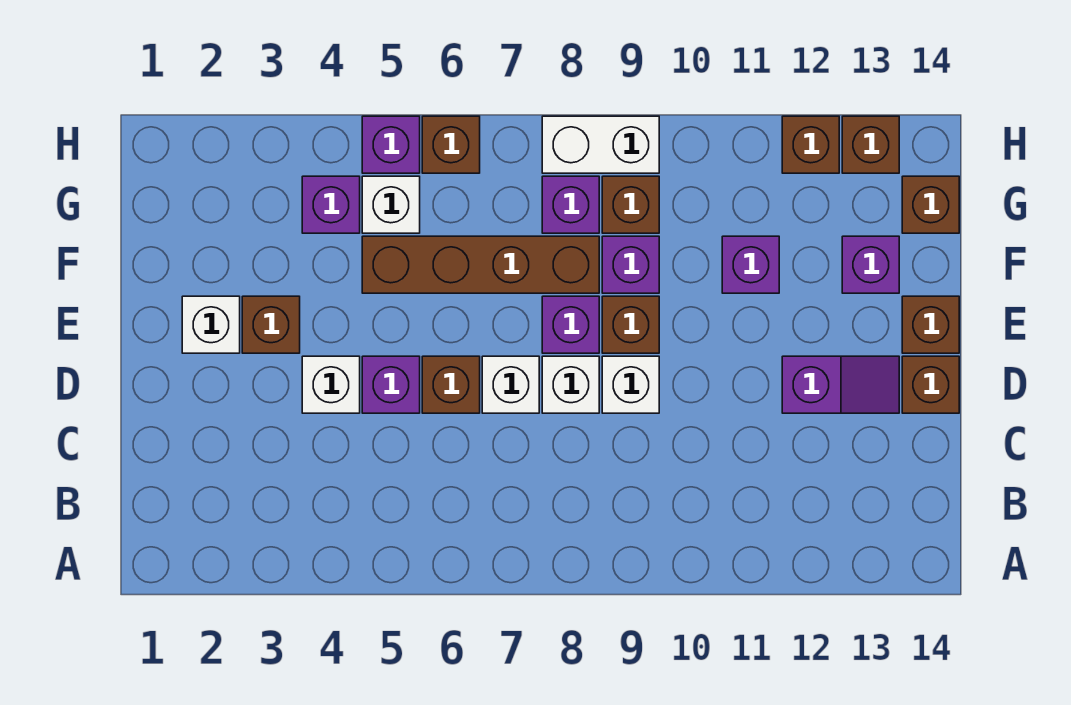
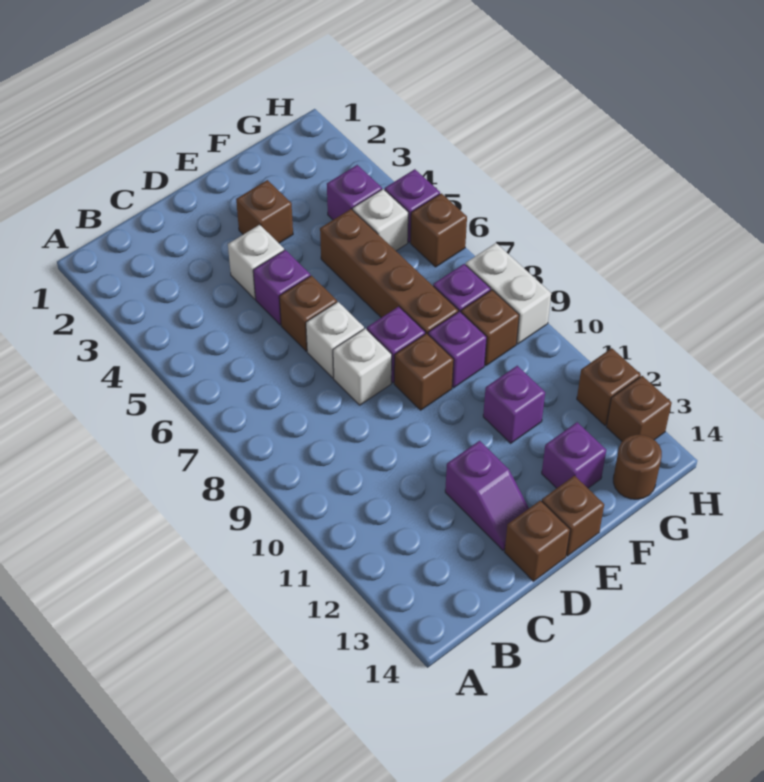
white 1x1 brick [602,356,659,413] -> none
white 1x1 brick [182,296,240,353] -> none
brown 1x1 brick [902,176,959,233] -> brown 1x1 round brick [613,435,662,499]

